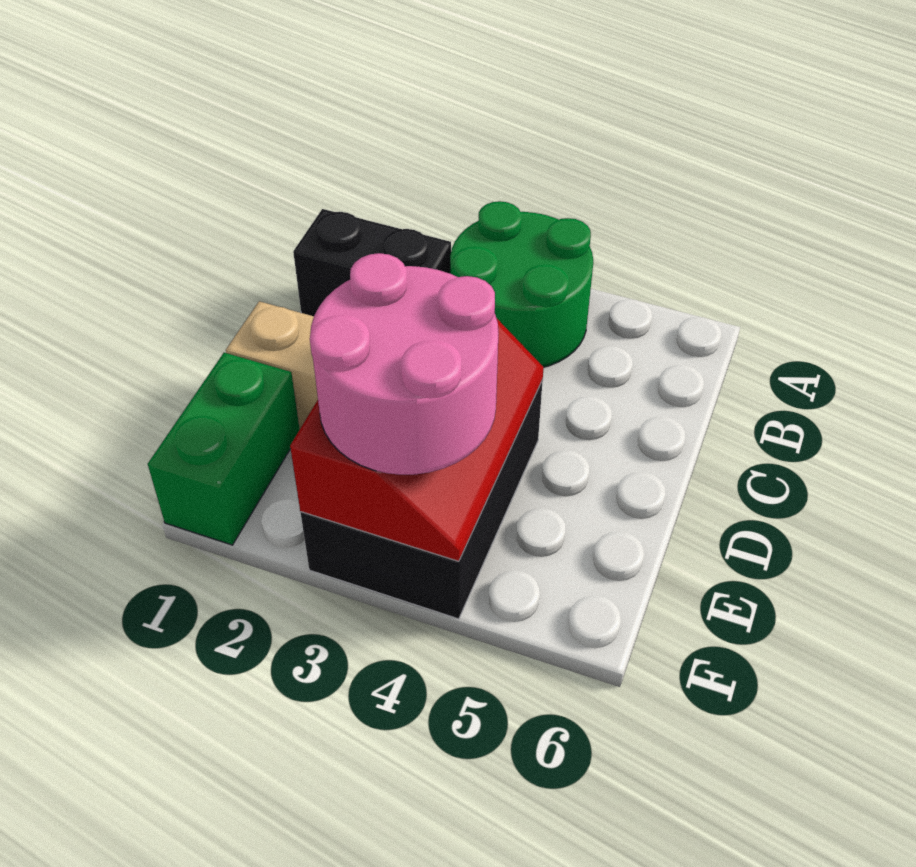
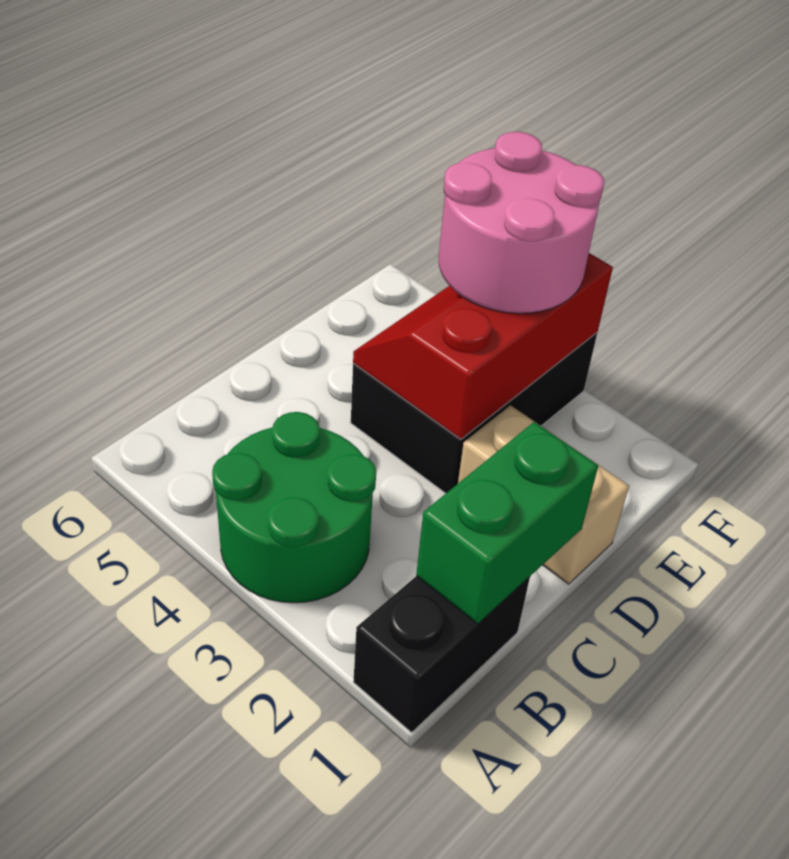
black 1x2 brick [293,209,451,316] -> black 1x2 brick turned to [353,576,530,732]
green 1x2 brick [148,353,300,545] -> green 1x2 brick moved to [416,422,598,624]

